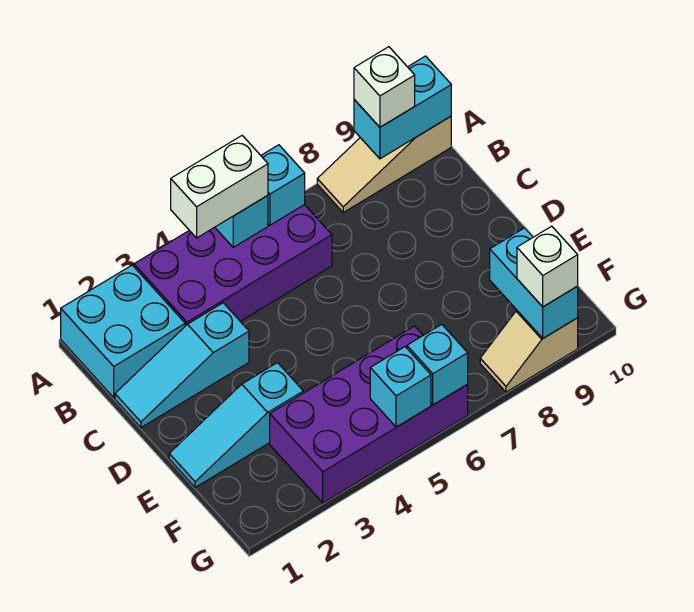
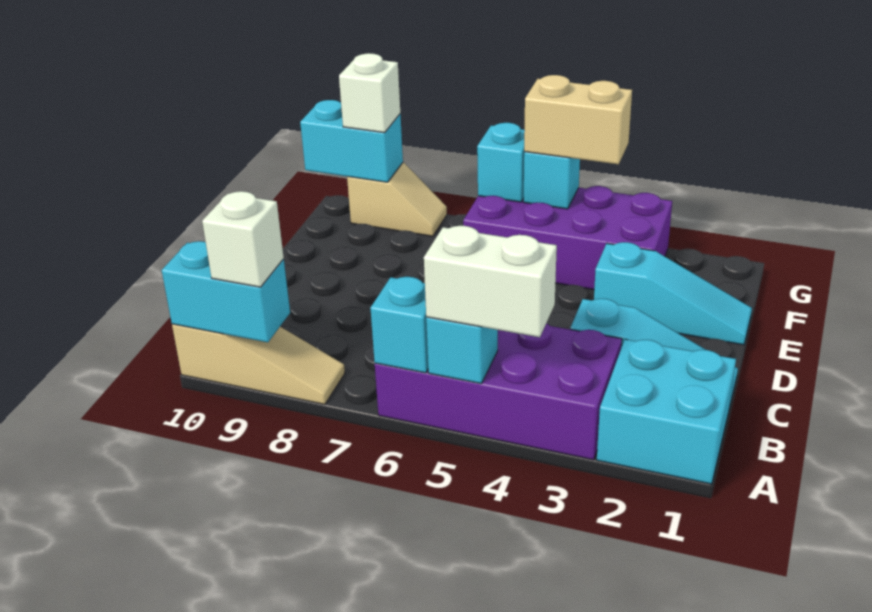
cyan 1x2 brick [490,228,578,338] -> cyan 1x2 brick turned to [300,100,403,182]
none -> tan 1x2 brick [524,75,632,164]

